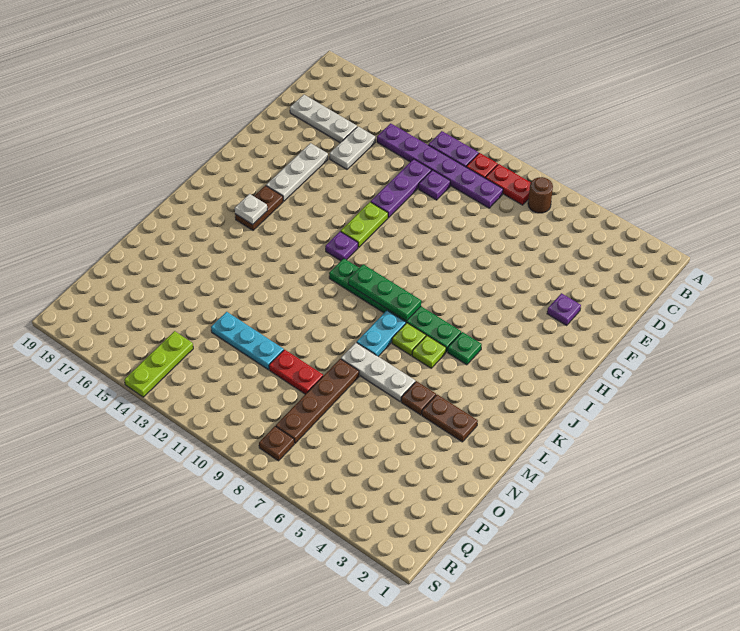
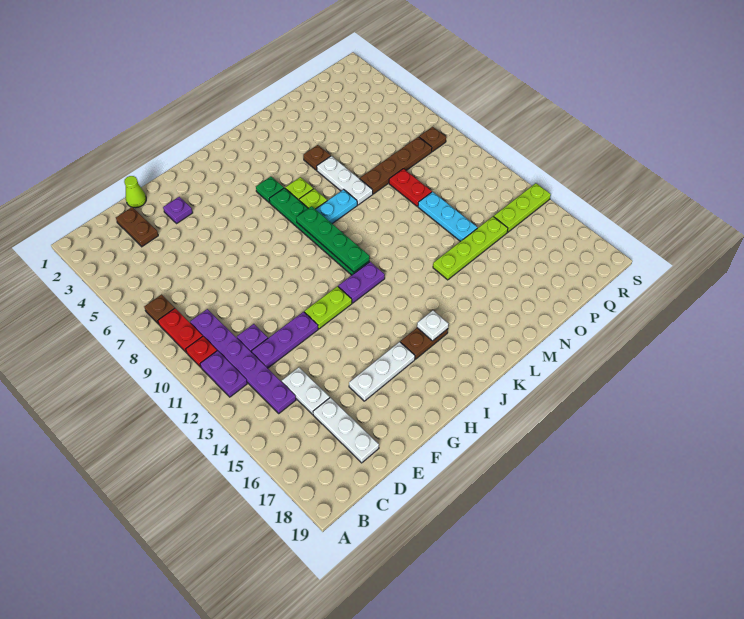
brown 1x1 round brick [528,177,553,213] -> brown 1x1 plate [144,295,174,324]
white 1x2 plate [329,127,375,169] -> white 1x2 plate turned to [282,367,330,414]
none -> lime 1x1 cone [124,176,146,208]
purple 1x1 plate [325,232,358,261] -> purple 1x2 plate [338,262,385,303]
green 1x3 plate [348,264,421,321] -> green 1x4 plate [296,206,369,272]
brown 1x2 plate [422,395,478,442] -> brown 1x2 plate moved to [116,207,158,247]
none -> lime 1x4 plate [433,217,508,280]

